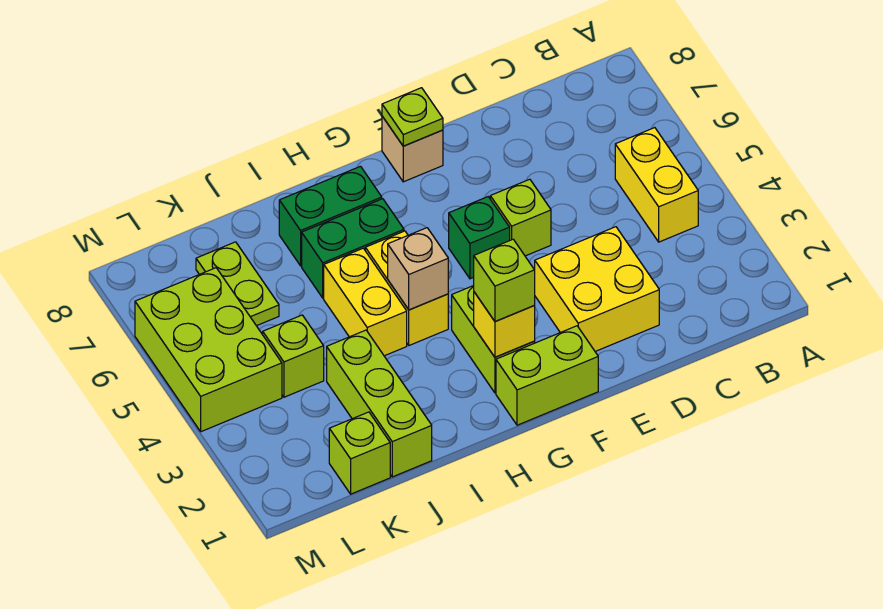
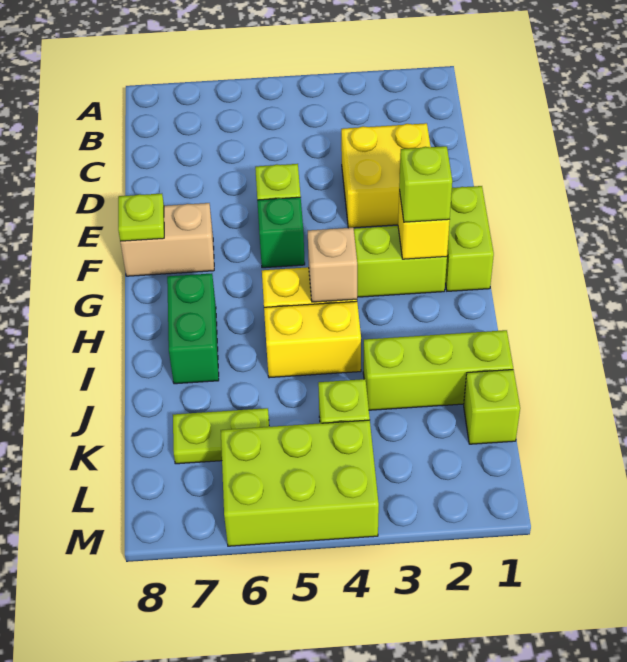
yellow 1x2 brick [615,128,698,242] -> none
tan 1x1 brick [382,116,443,182] -> tan 1x2 brick [120,203,214,276]
green 1x2 brick [302,199,404,298] -> none

